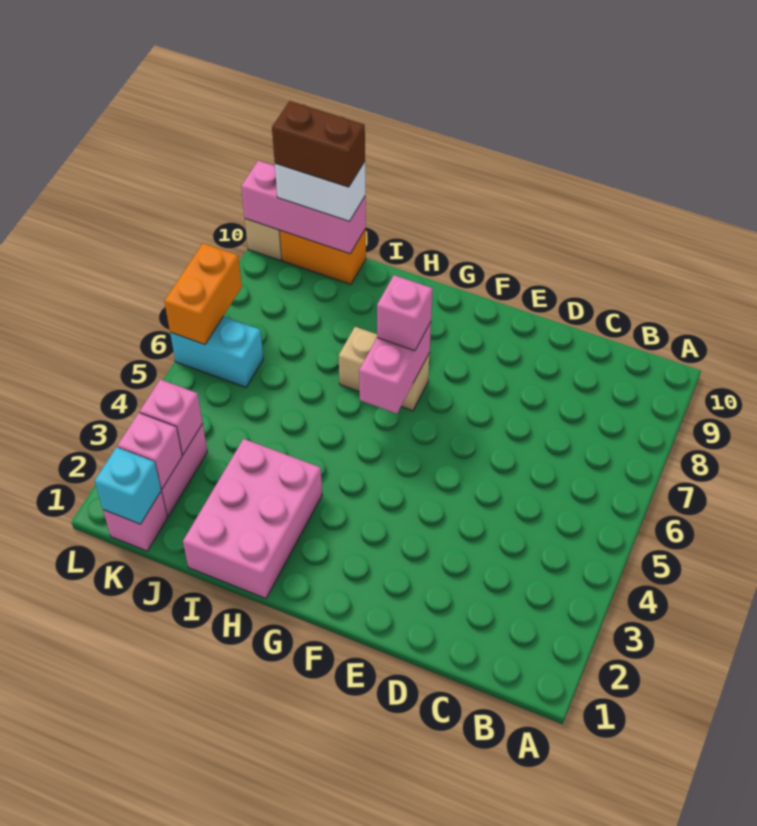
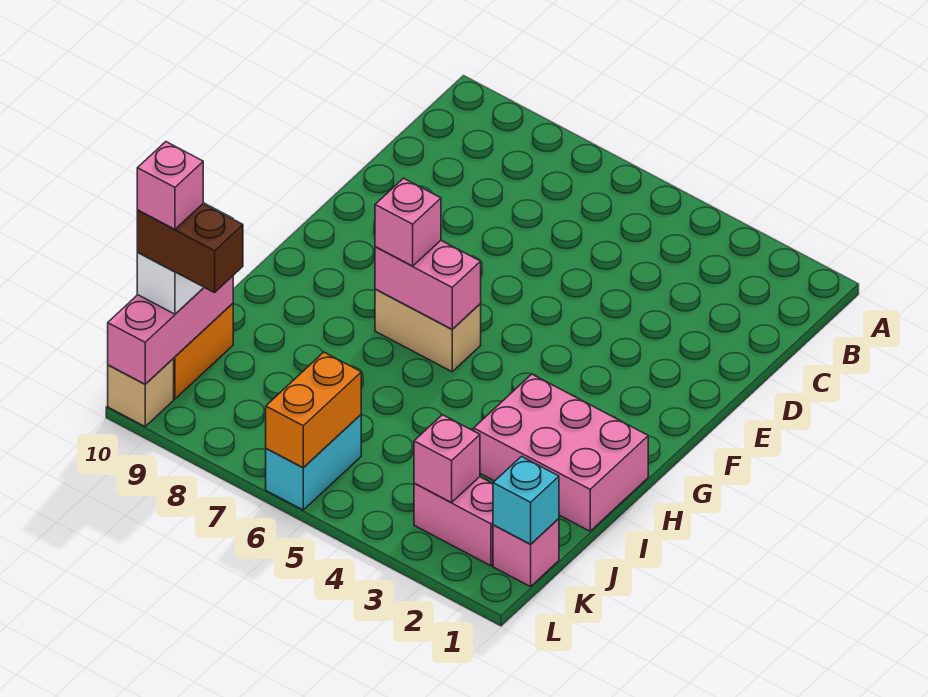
tan 1x2 brick [339,327,430,411] -> tan 1x2 brick turned to [375,289,481,372]
brown 1x2 brick [272,101,365,187] -> brown 1x2 brick turned to [137,204,243,293]
pink 1x1 brick [118,413,182,489] -> pink 1x1 brick moved to [137,142,203,229]
orange 1x2 brick [164,243,242,345] -> orange 1x2 brick turned to [266,352,361,468]

